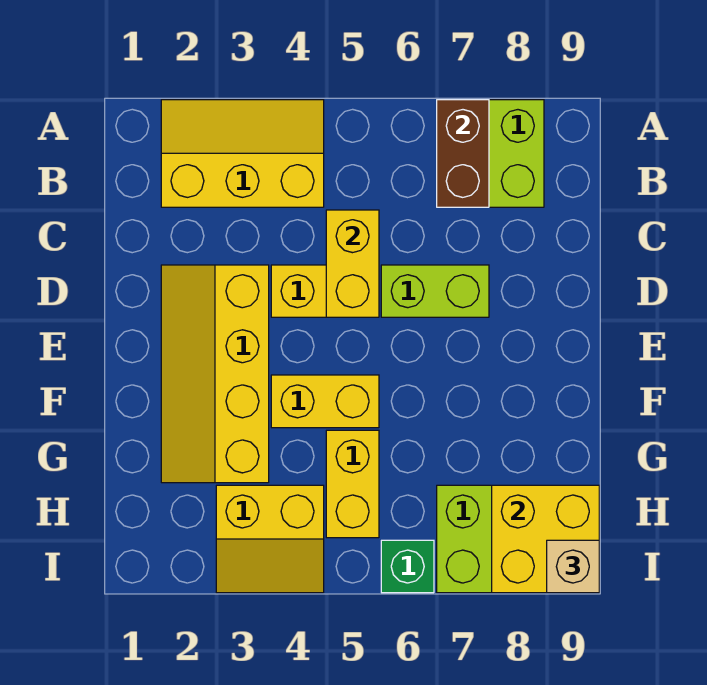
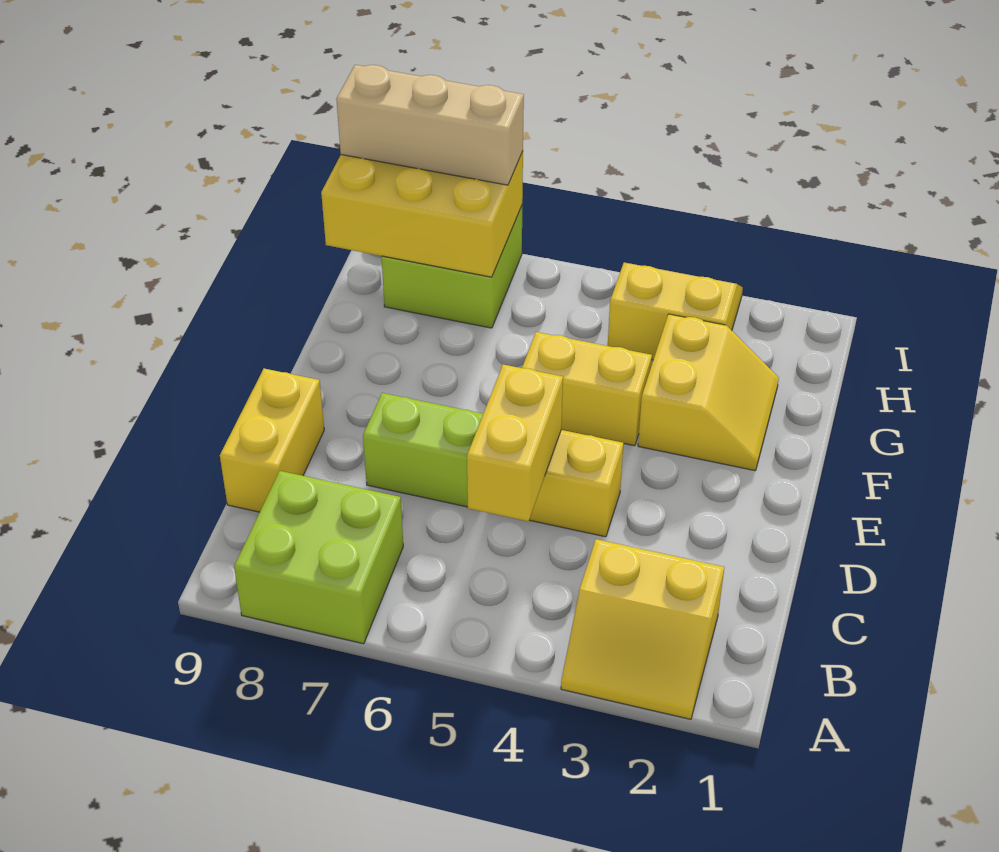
yellow 2x3 slope [161,100,324,207] -> yellow 2x2 slope [561,539,724,719]
brown 1x2 brick [437,100,489,207] -> none
yellow 2x4 slope [161,265,269,483] -> yellow 2x2 slope [638,314,779,471]
yellow 1x2 brick [326,430,379,538] -> yellow 1x2 brick moved to [220,369,324,512]
yellow 2x2 brick [492,485,599,593] -> yellow 2x3 brick [321,152,523,277]
green 1x1 brick [381,540,434,593] -> none
tan 1x1 brick [547,540,599,593] -> tan 1x3 brick [336,65,524,185]

